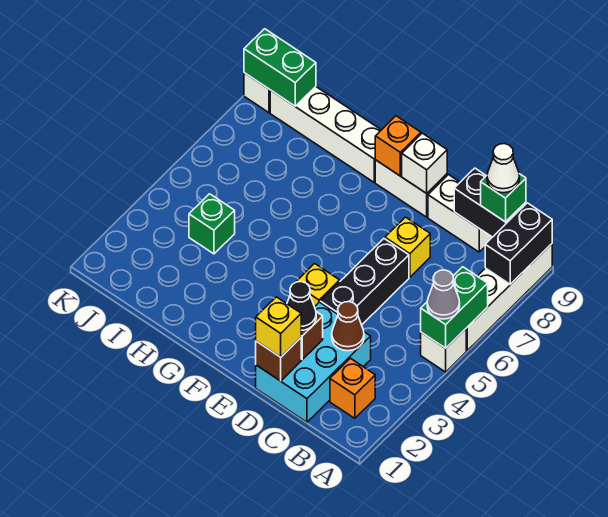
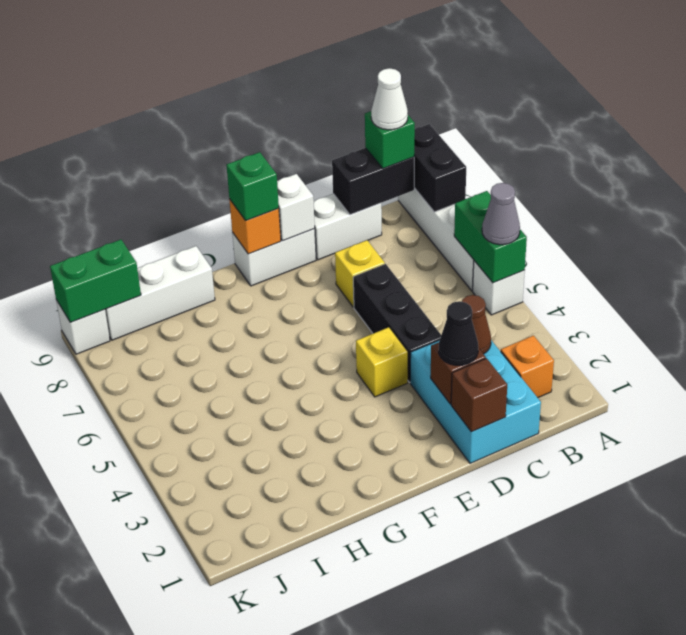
yellow 1x1 brick [256,297,301,357] -> none
white 1x4 brick [270,87,381,182] -> white 1x3 brick [105,246,215,340]
green 1x1 brick [189,194,235,254] -> green 1x1 brick moved to [226,152,279,221]

